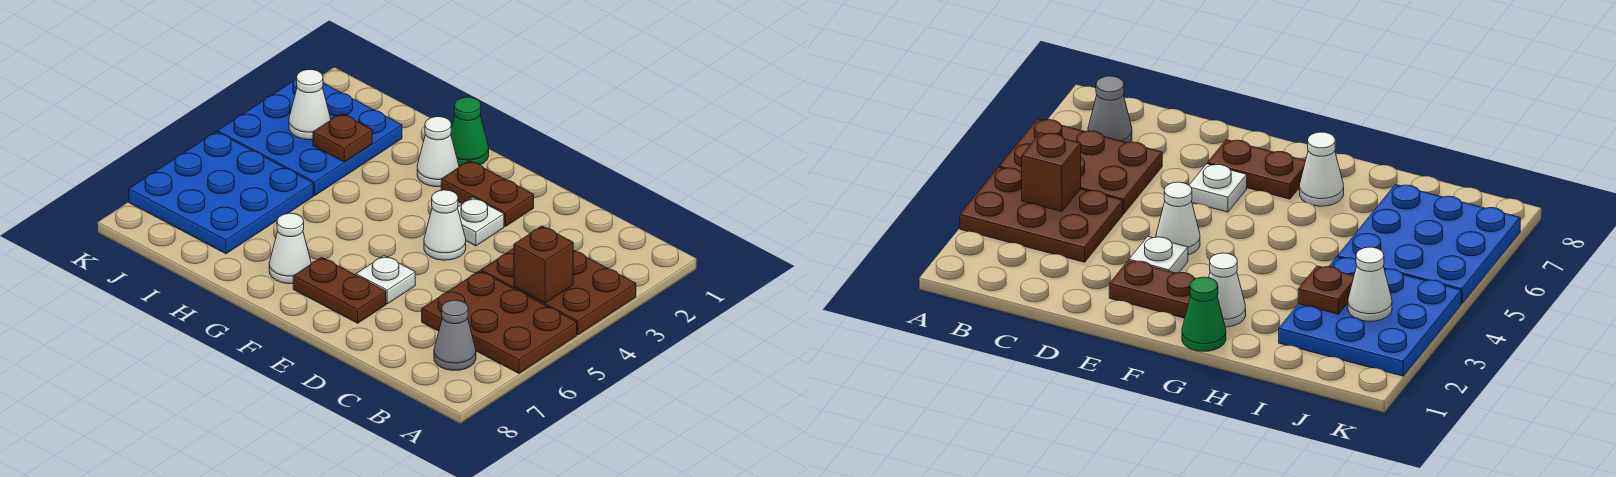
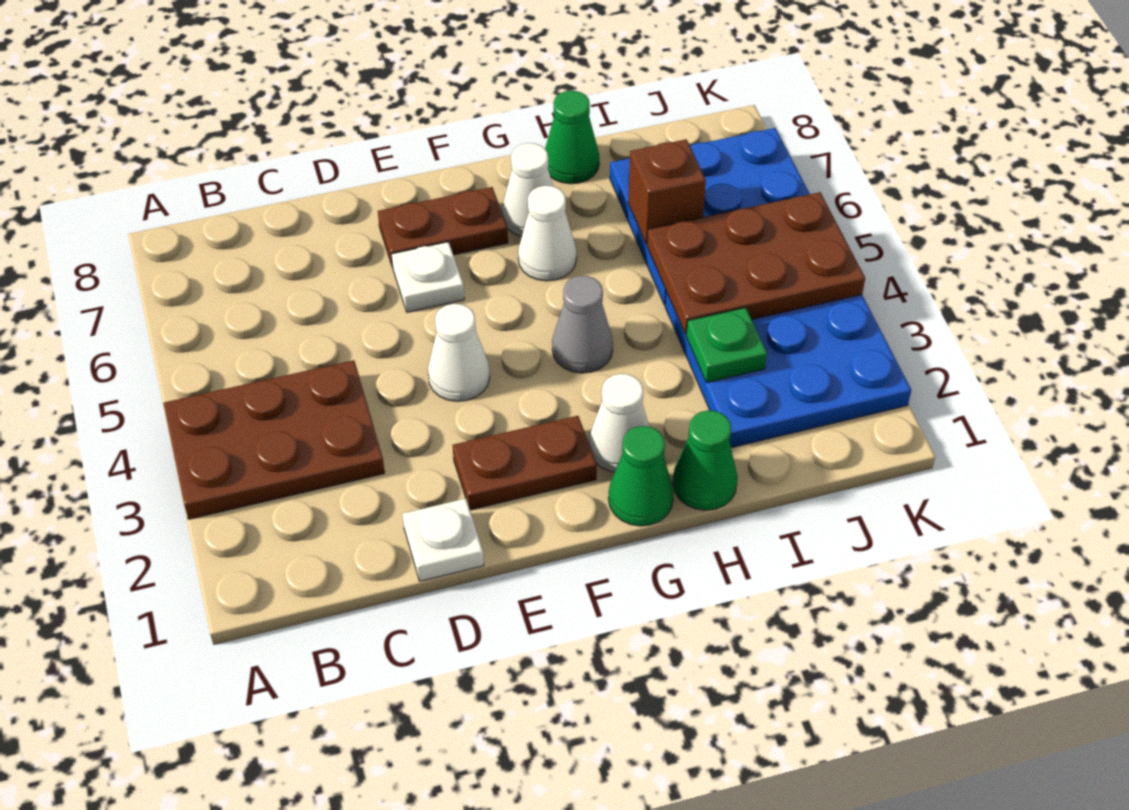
brown 2x3 plate [422,271,577,373] -> brown 2x3 plate moved to [647,192,865,334]
brown 1x1 brick [514,226,573,303] -> brown 1x1 brick moved to [628,139,706,244]
grey 1x1 cone [434,300,476,370] -> grey 1x1 cone moved to [552,276,613,373]
white 1x1 plate [458,197,504,246] -> white 1x1 plate moved to [402,499,484,581]
none -> green 1x1 cone [673,410,738,510]
none -> green 1x1 cone [545,91,599,184]
brown 1x1 plate [313,114,372,162] -> green 1x1 plate [686,308,767,383]
white 1x1 cone [289,70,331,140] -> white 1x1 cone moved to [518,186,577,281]

